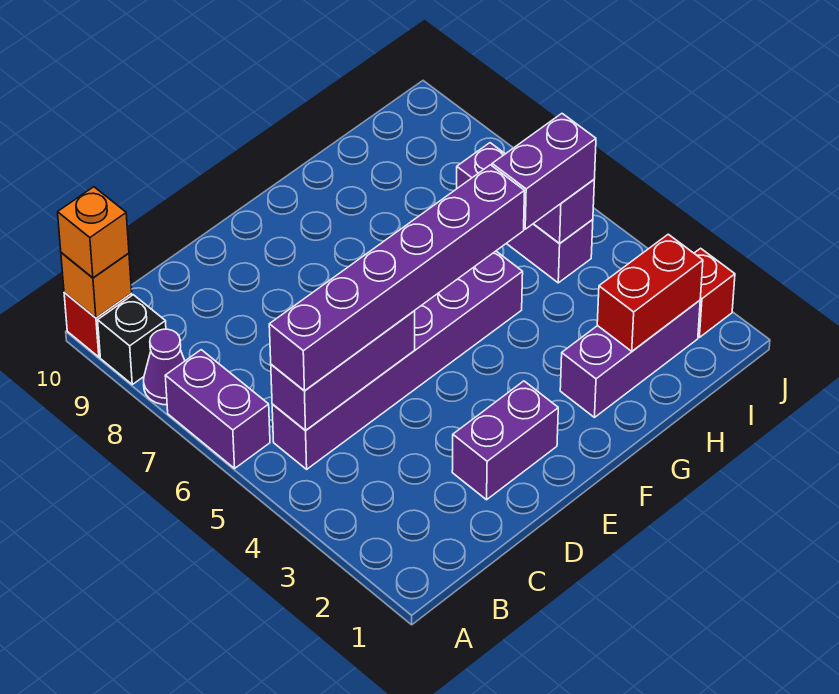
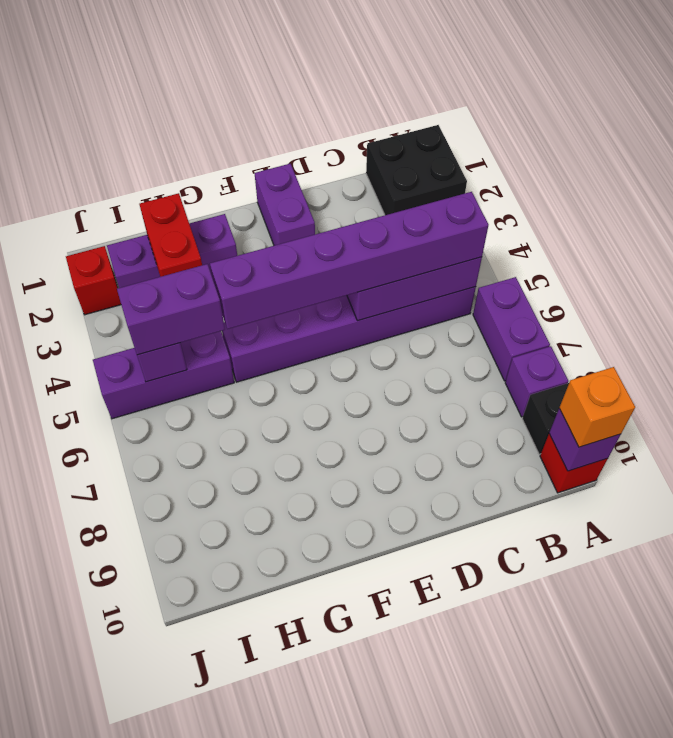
none -> black 2x2 brick [366,125,467,215]
purple 1x1 cone [144,329,185,405] -> purple 1x1 brick [505,346,568,417]
orange 1x1 brick [61,253,132,318] -> purple 1x1 brick [549,409,621,471]
purple 1x2 brick [452,381,558,500] -> purple 1x2 brick turned to [255,164,315,246]
red 1x2 brick [597,234,703,351] -> red 1x2 brick turned to [139,193,202,277]
purple 1x3 brick [457,143,593,283] -> purple 1x3 brick turned to [93,331,234,419]

